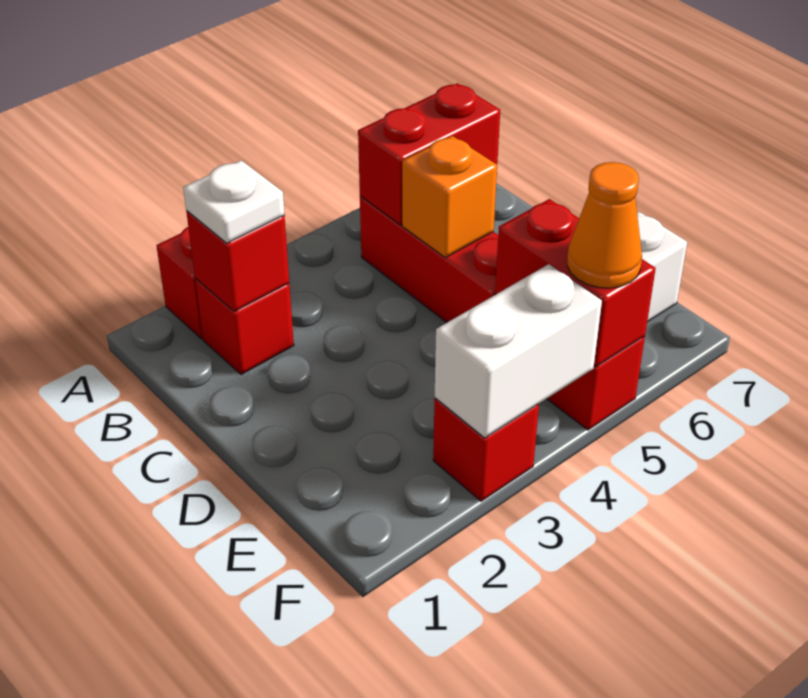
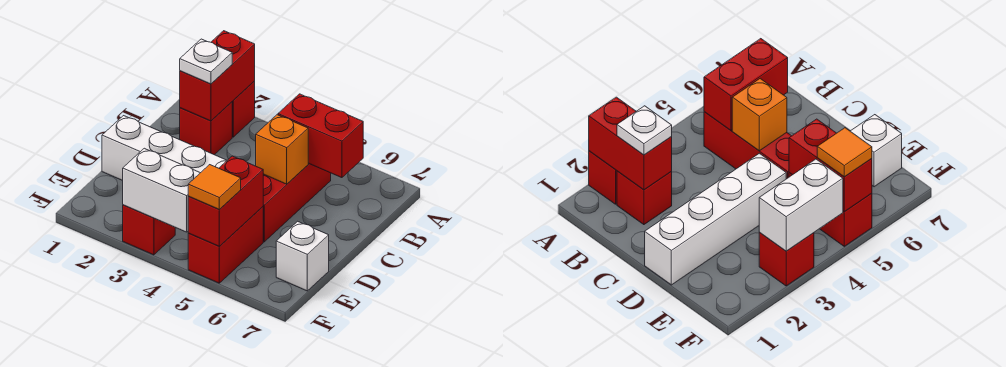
red 1x1 brick [186,211,289,312] -> red 1x2 brick [180,31,255,121]
none -> white 1x4 brick [102,116,227,181]
orange 1x1 cone [567,162,642,288] -> orange 1x1 tile [188,165,241,210]

